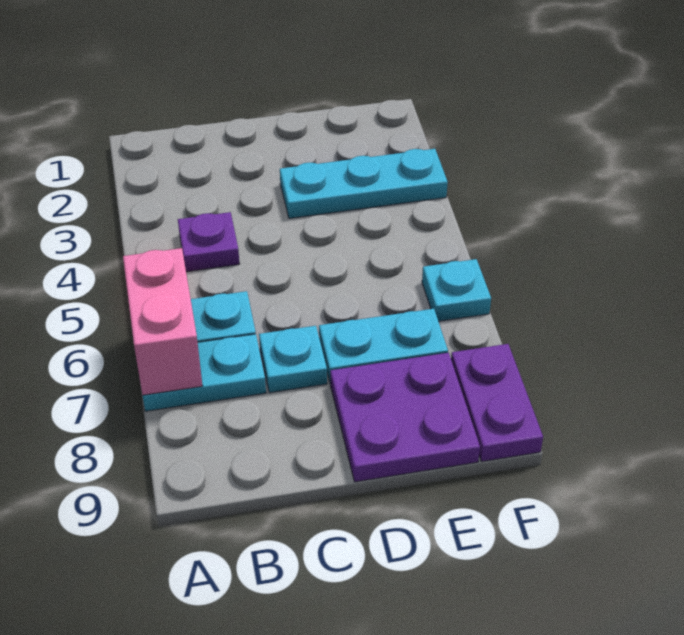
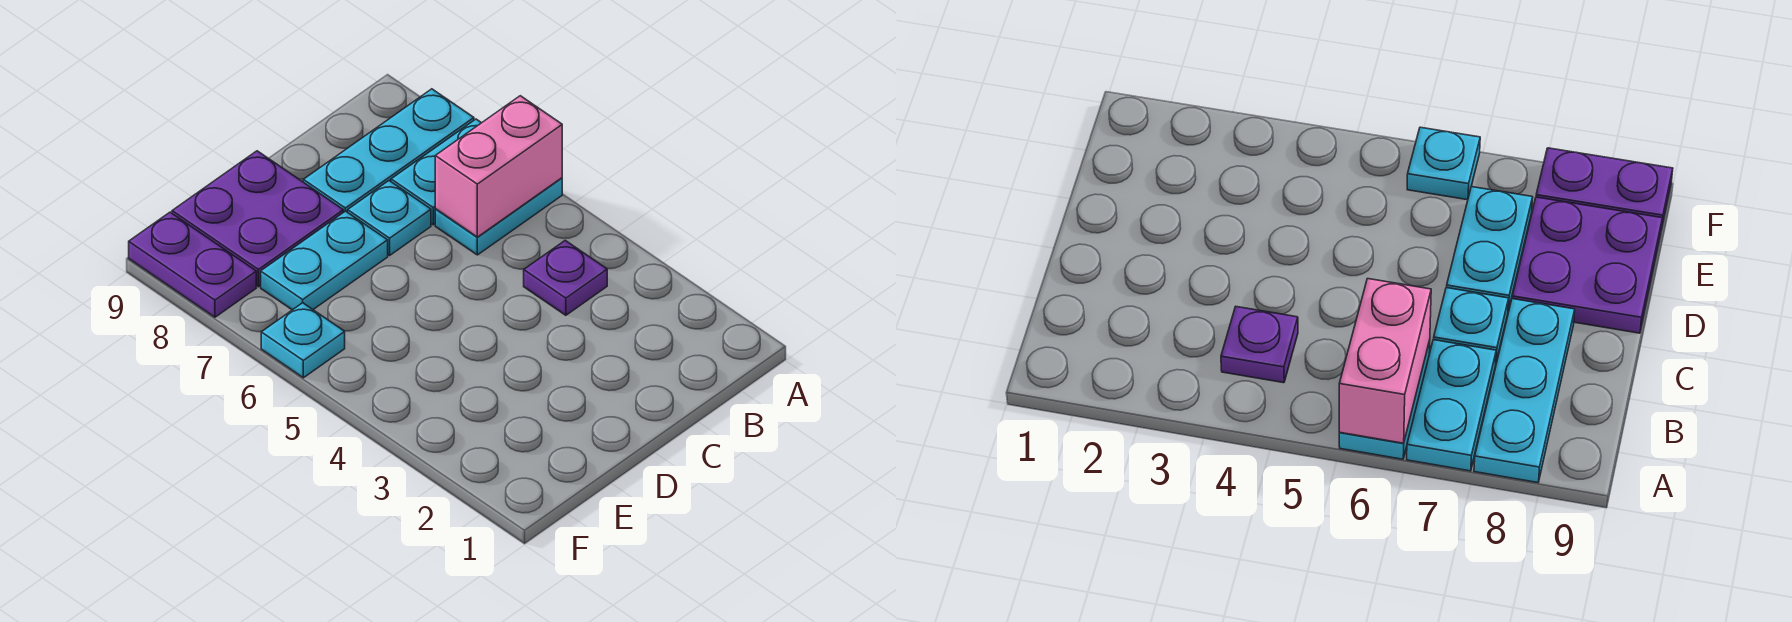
pink 1x2 brick [123,248,203,395] -> pink 1x2 brick turned to [435,96,562,237]
cyan 1x3 plate [280,149,448,218] -> cyan 1x3 plate moved to [303,89,474,212]

